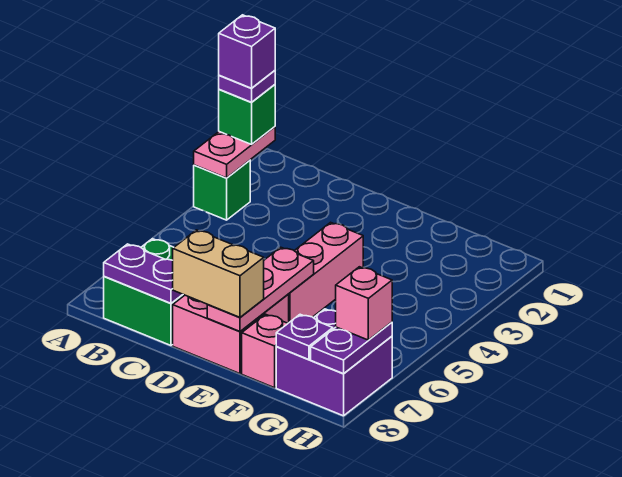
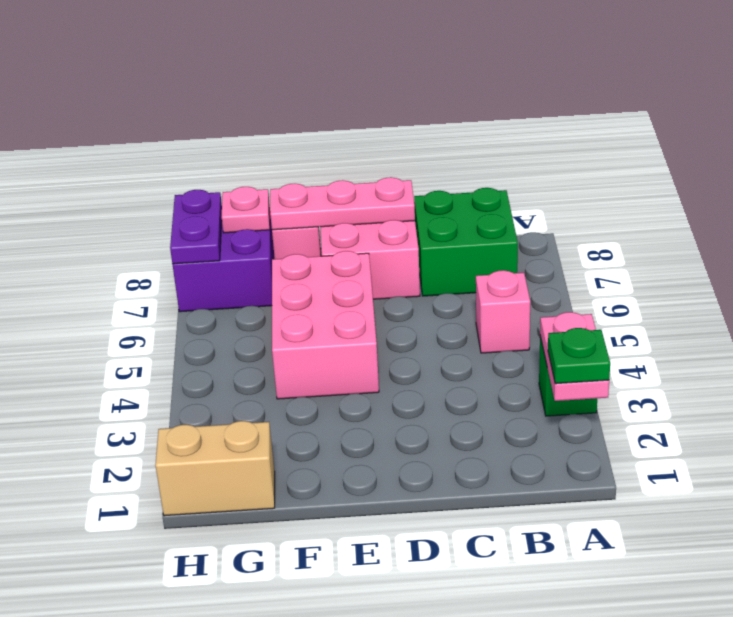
green 1x1 brick [219,85,275,144] -> green 1x1 plate [548,328,610,384]
purple 1x1 plate [219,70,275,102] -> none
purple 1x1 brick [219,15,275,88] -> none
purple 1x2 plate [104,244,183,303] -> none
tan 1x2 brick [173,230,264,317] -> tan 1x2 brick moved to [155,421,275,516]
pink 1x3 brick [289,222,363,322] -> pink 2x3 brick [272,251,379,399]
pink 1x3 plate [207,247,314,331] -> pink 1x3 plate turned to [270,177,415,230]
purple 1x1 plate [276,314,333,360] -> pink 1x1 plate [222,187,270,233]
pink 1x1 brick [336,267,392,340] -> pink 1x1 brick moved to [476,270,530,353]

